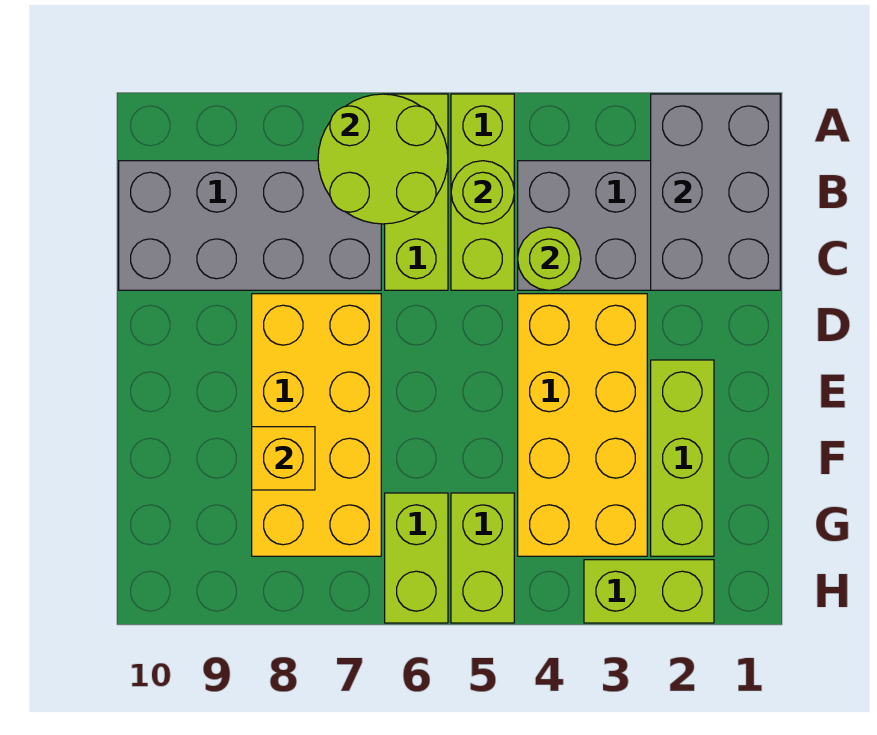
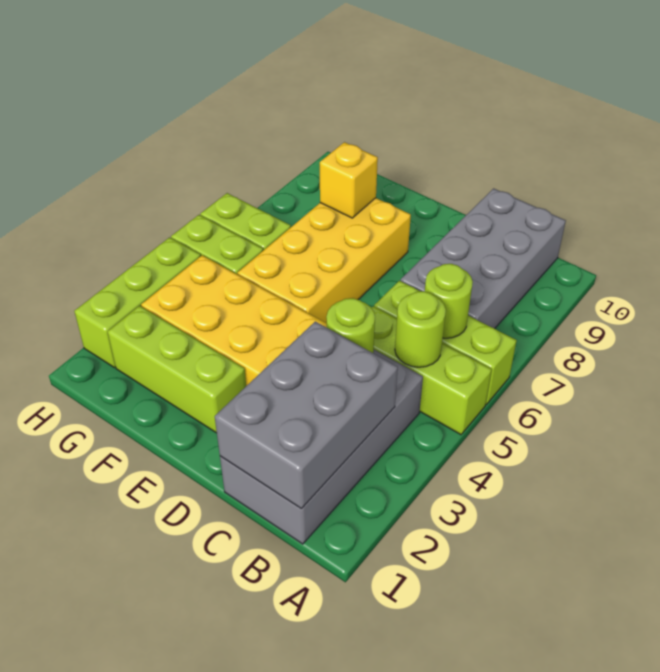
grey 2x3 brick [651,94,780,290] -> grey 2x3 brick turned to [215,322,398,509]
lime 2x2 round brick [318,94,448,224] -> lime 1x1 round brick [425,264,473,338]
yellow 2x4 brick [252,294,381,556] -> yellow 2x4 brick turned to [237,198,411,323]
lime 1x2 brick [584,560,714,623] -> lime 1x3 brick [74,237,201,368]

